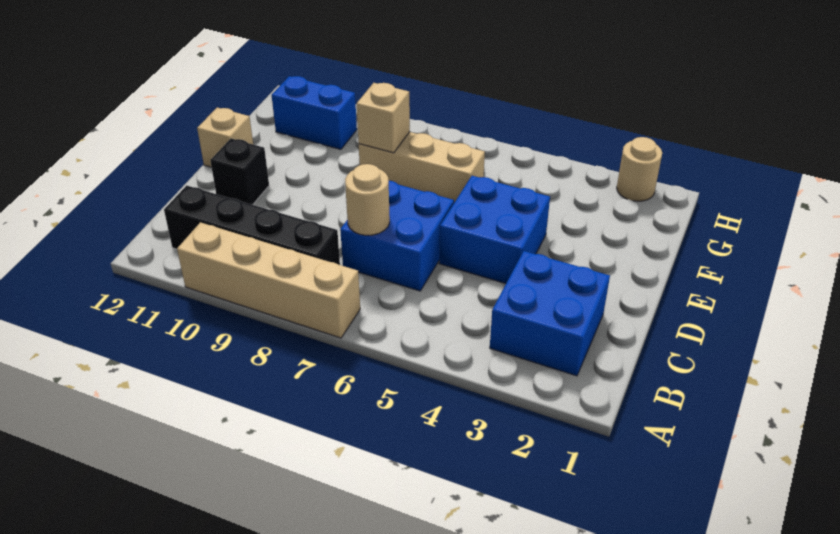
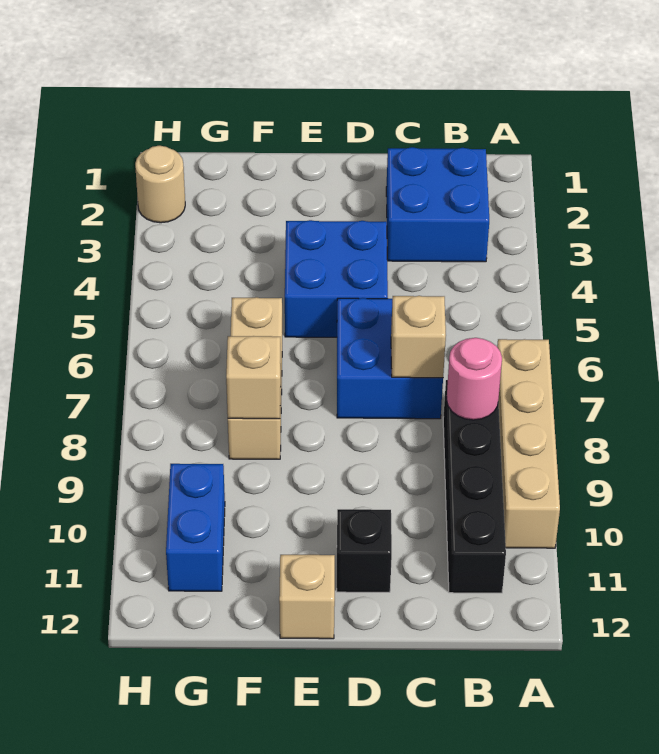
none -> pink 1x1 round brick [447,338,502,420]
tan 1x1 round brick [345,164,390,235] -> tan 1x1 brick [391,296,446,378]

